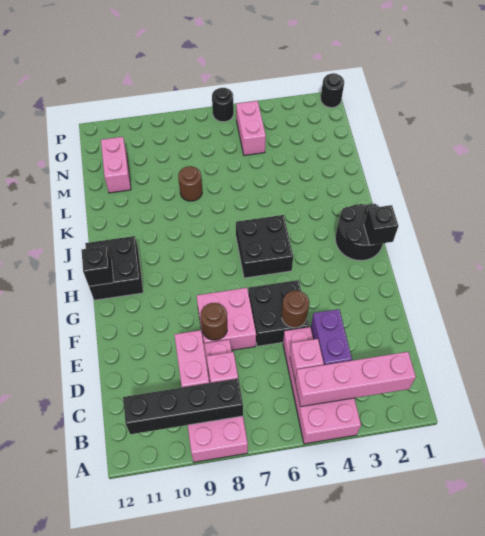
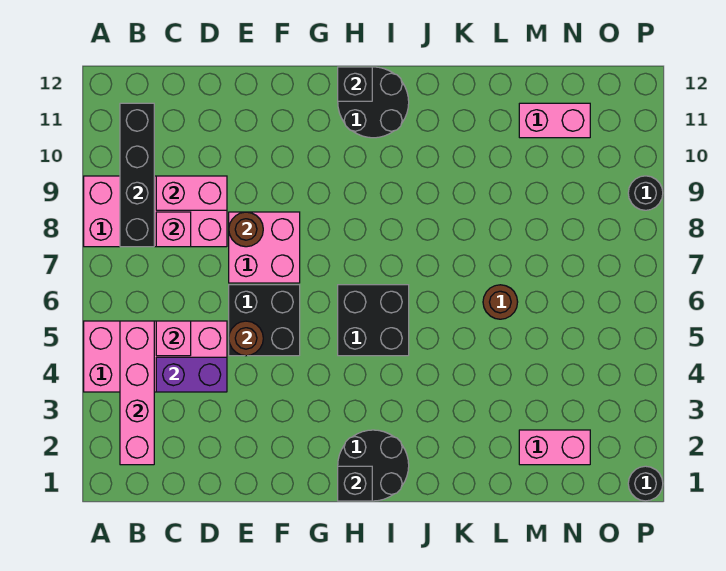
black 2x2 brick [85,236,143,300] -> black 2x2 round brick [338,67,409,138]
brown 1x1 round brick [178,166,202,201] -> brown 1x1 round brick moved to [483,285,518,319]
pink 1x2 brick [236,101,266,156] -> pink 1x2 brick moved to [519,430,590,465]
black 1x1 round brick [212,88,234,122] -> black 1x1 round brick moved to [628,176,663,210]

